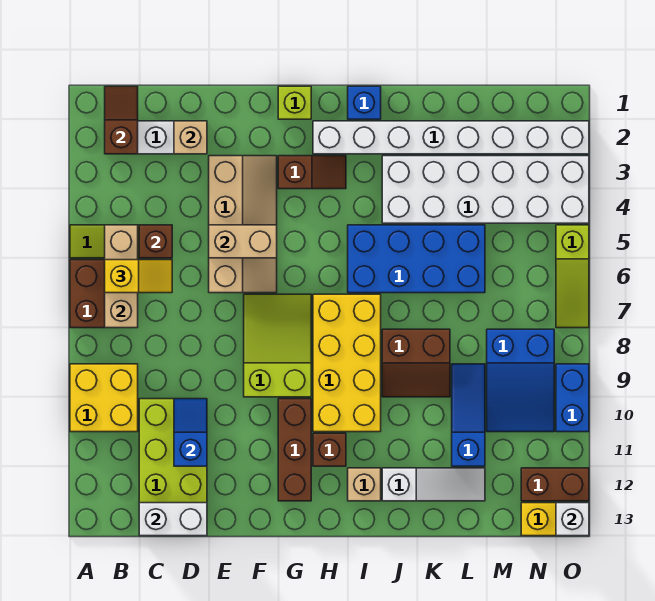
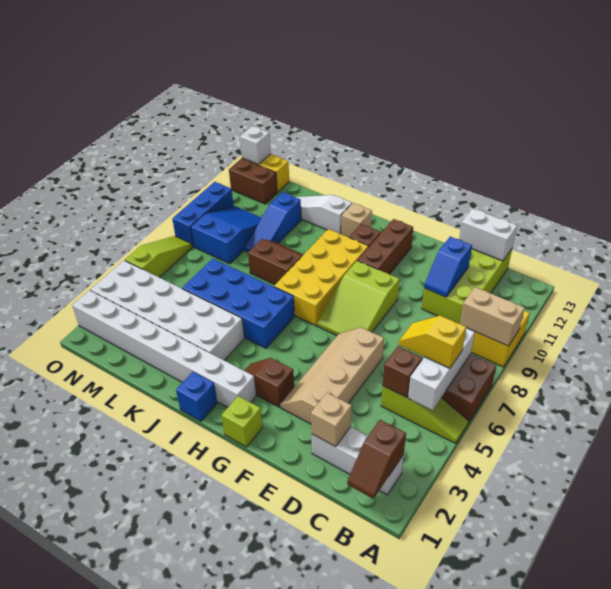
tan 1x3 brick [105,225,138,328] -> white 1x3 brick [408,328,475,410]
tan 1x2 brick [209,225,277,258] -> tan 1x2 brick moved to [460,287,525,346]
blue 1x2 brick [556,364,589,432] -> blue 1x3 brick [172,182,234,247]

